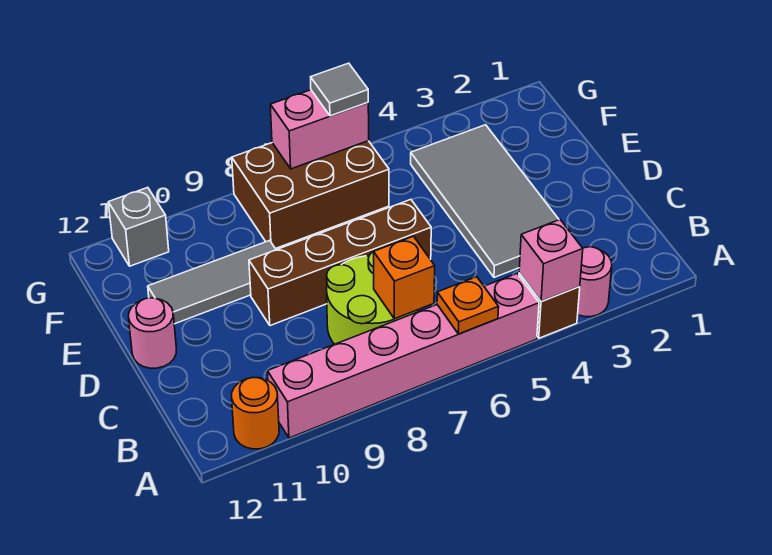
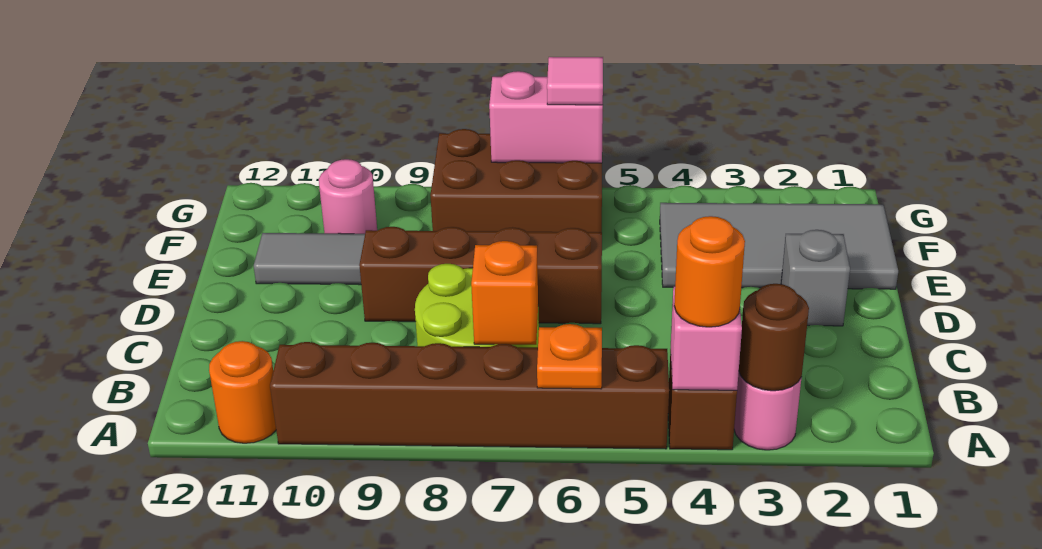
none -> brown 1x1 round brick [739,284,809,391]
none -> orange 1x1 round brick [674,216,745,327]
pink 1x6 brick [267,274,539,438] -> brown 1x6 brick [270,342,669,449]
grey 2x4 tile [411,125,559,277] -> grey 2x4 tile turned to [660,203,898,289]
pink 1x1 round brick [129,298,176,368] -> pink 1x1 round brick moved to [319,159,377,234]
grey 1x1 tile [311,63,368,116] -> pink 1x1 tile [547,57,603,105]
grey 1x1 brick [108,188,169,266] -> grey 1x1 brick moved to [781,230,850,326]

